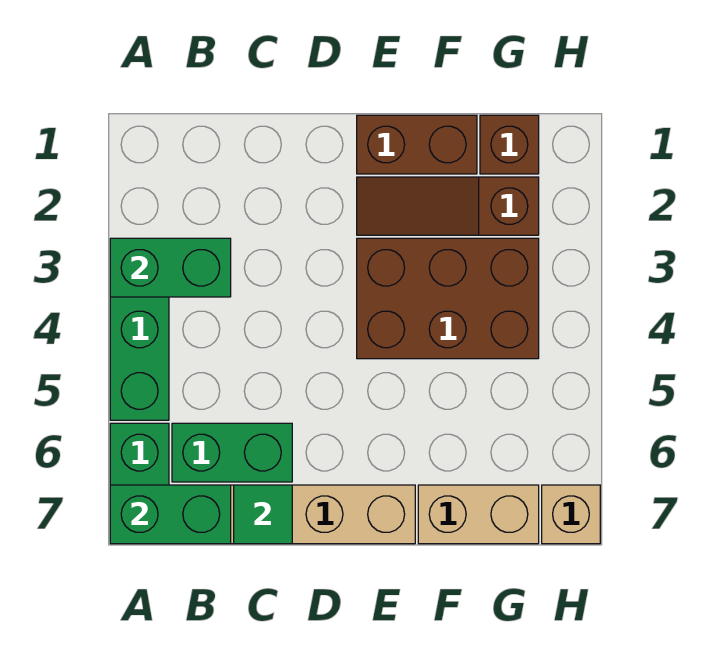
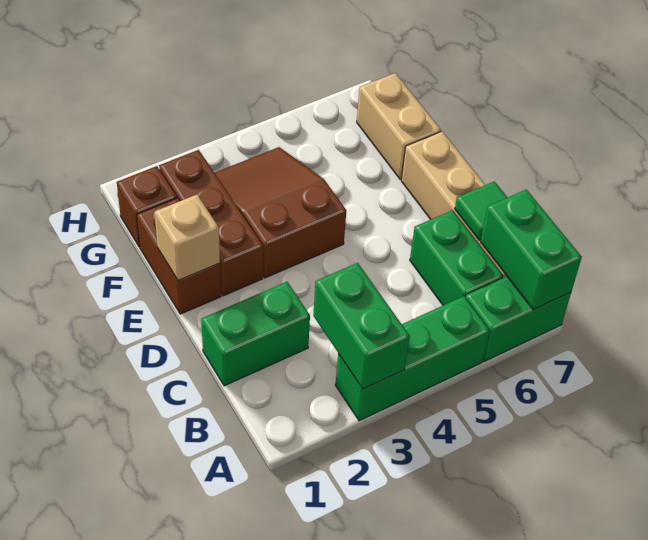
none -> green 1x2 brick [201,282,310,386]
brown 1x3 slope [357,177,539,235] -> brown 1x3 brick [159,150,263,296]
brown 2x3 brick [357,238,539,359] -> brown 2x3 slope [215,147,346,278]
tan 1x1 brick [542,485,600,544] -> tan 1x1 brick moved to [155,194,220,281]

